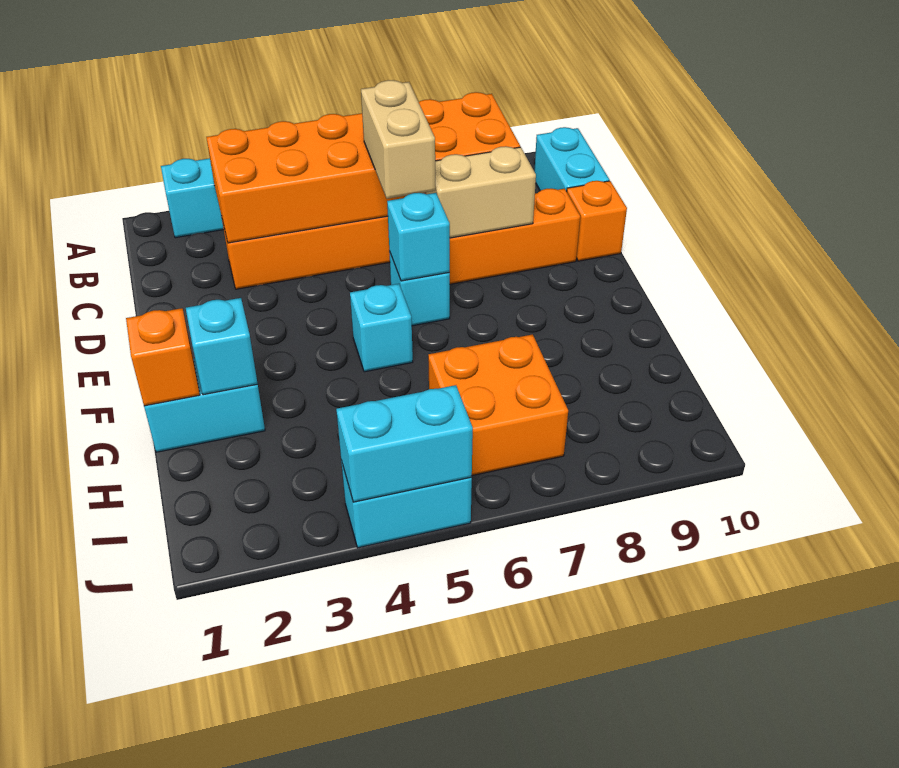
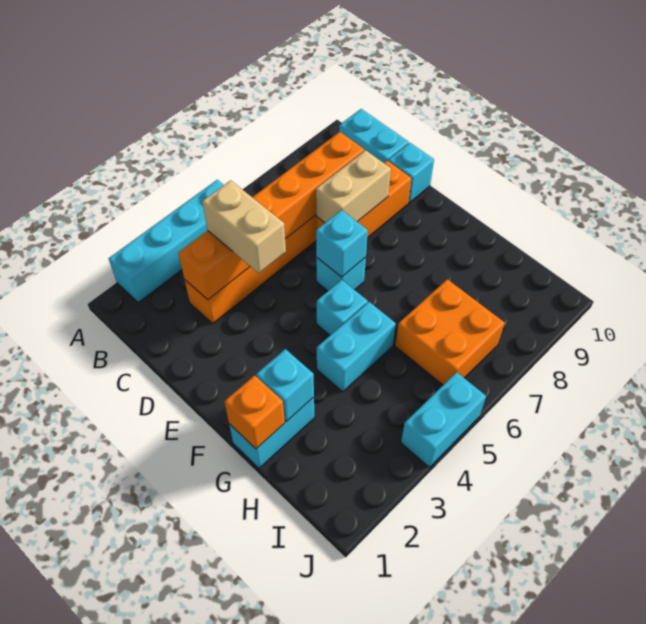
orange 2x6 brick [206,92,520,243] -> orange 1x6 brick [178,132,364,300]
tan 1x2 brick [361,80,436,199] -> tan 1x2 brick moved to [202,180,286,273]
orange 1x1 brick [567,181,627,261] -> cyan 1x1 brick [388,143,434,203]
cyan 1x2 brick [336,385,473,502] -> cyan 1x2 brick moved to [317,302,396,392]

